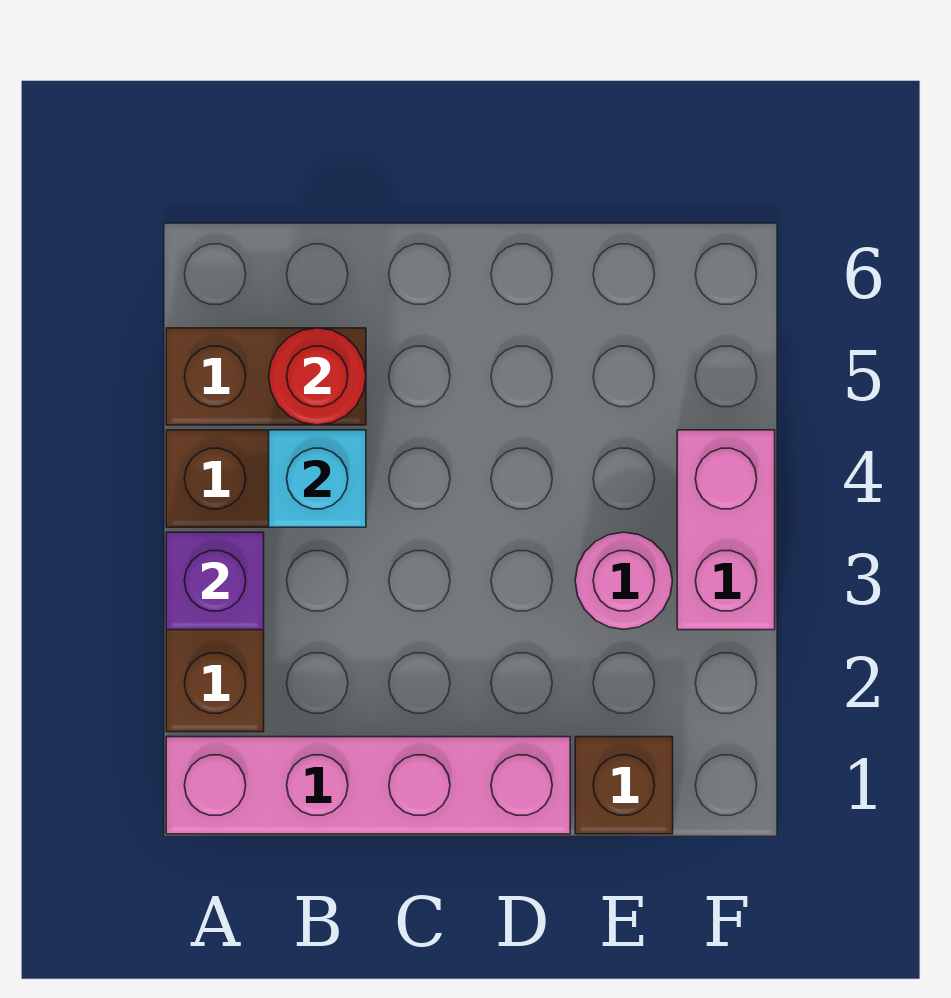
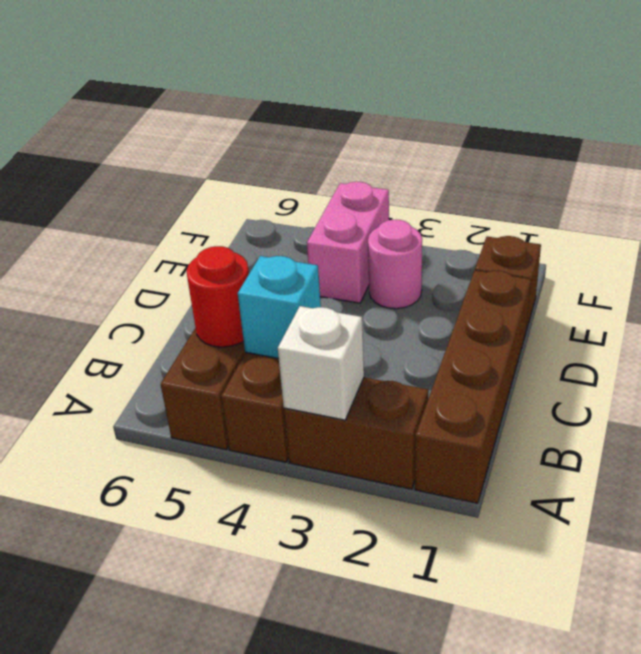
pink 1x4 brick [166,737,570,834] -> brown 1x4 brick [415,271,531,503]
purple 1x1 brick [166,532,264,630] -> white 1x1 brick [278,306,364,420]
pink 1x2 brick [677,430,775,630] -> pink 1x2 brick turned to [307,182,389,303]

